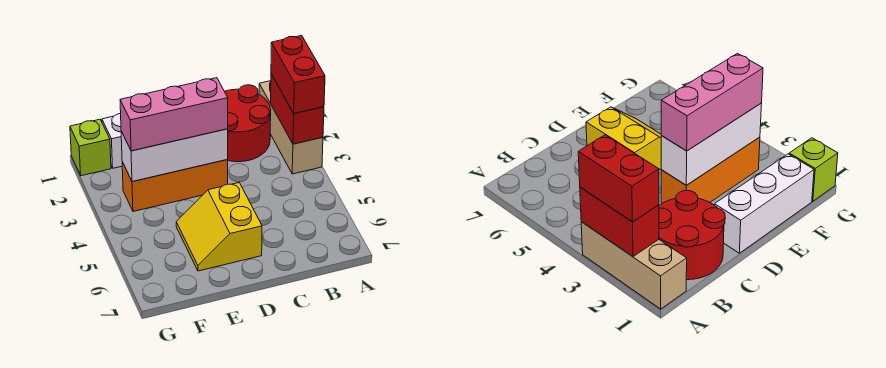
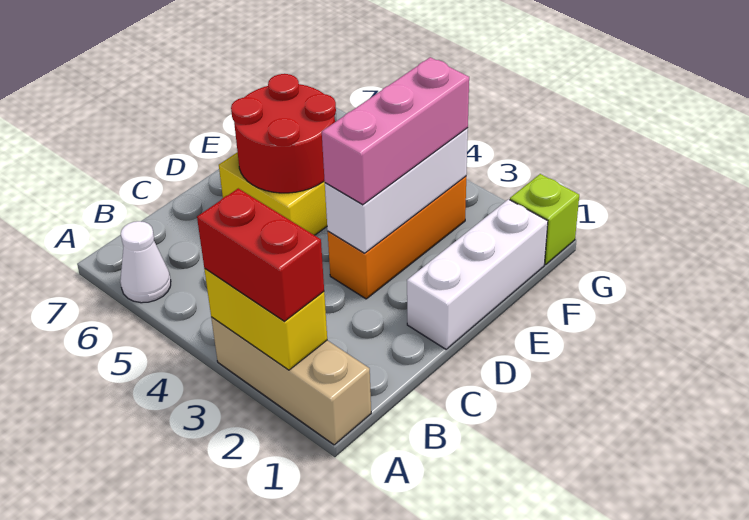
red 1x2 brick [271,74,324,144] -> yellow 1x2 brick [204,269,327,370]
none -> white 1x1 cone [120,221,171,303]
red 2x2 round brick [225,85,271,162] -> red 2x2 round brick moved to [231,74,336,193]

